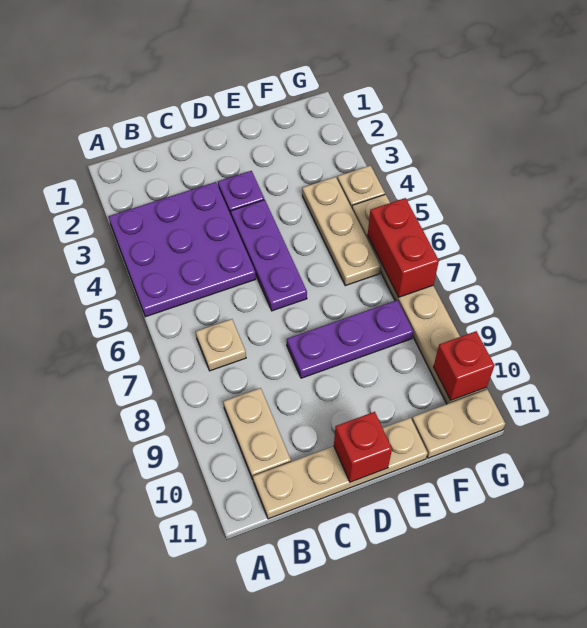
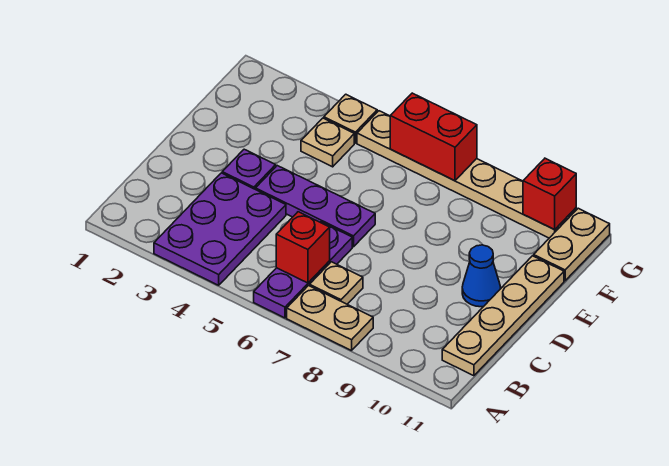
purple 3x3 plate [109,182,256,317] -> purple 2x3 plate [154,173,286,285]
tan 1x2 plate [223,388,291,480] -> tan 1x2 plate moved to [287,286,373,351]
purple 1x3 plate [287,300,413,378] -> purple 1x3 plate moved to [254,222,352,318]
none -> blue 1x1 cone [462,245,501,307]
red 1x1 brick [334,412,392,482] -> red 1x1 brick moved to [276,212,330,283]
tan 1x3 plate [302,177,381,286] -> tan 1x1 plate [301,118,354,167]

